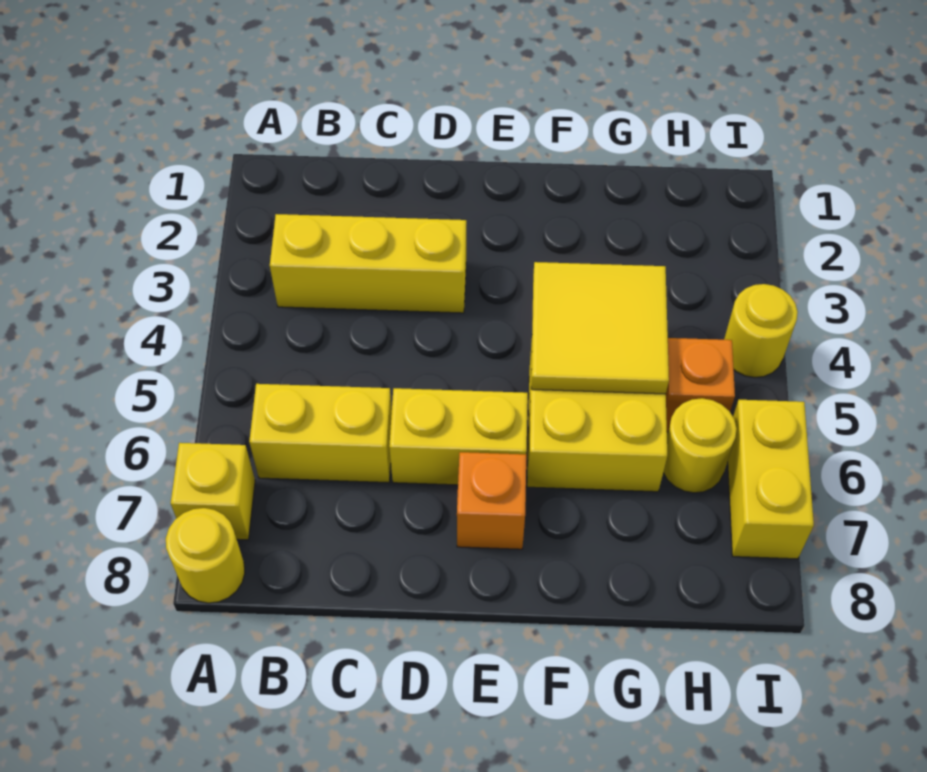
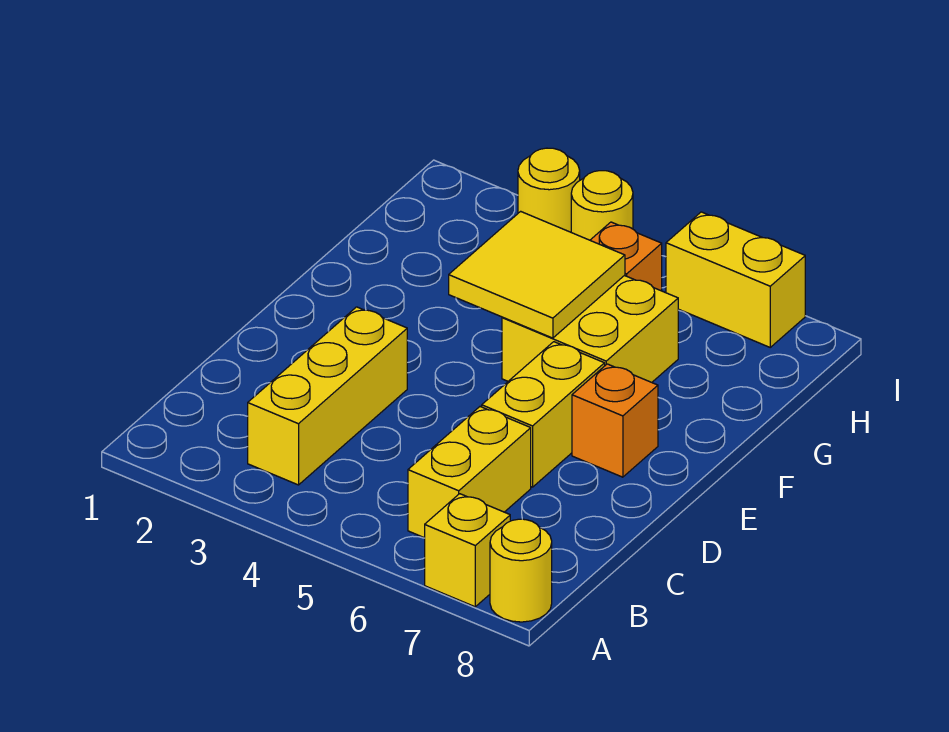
yellow 1x1 round brick [663,398,737,493] -> yellow 1x1 round brick moved to [518,148,580,232]

